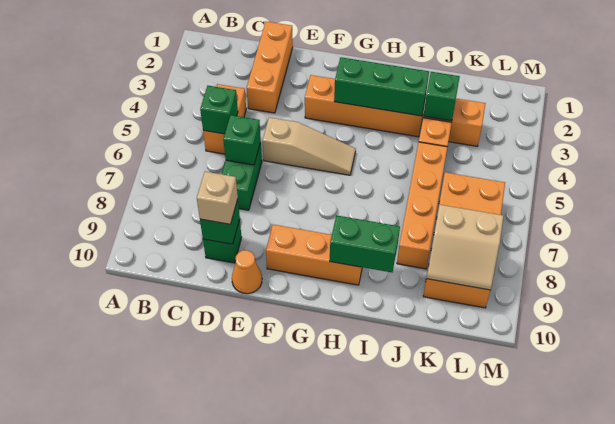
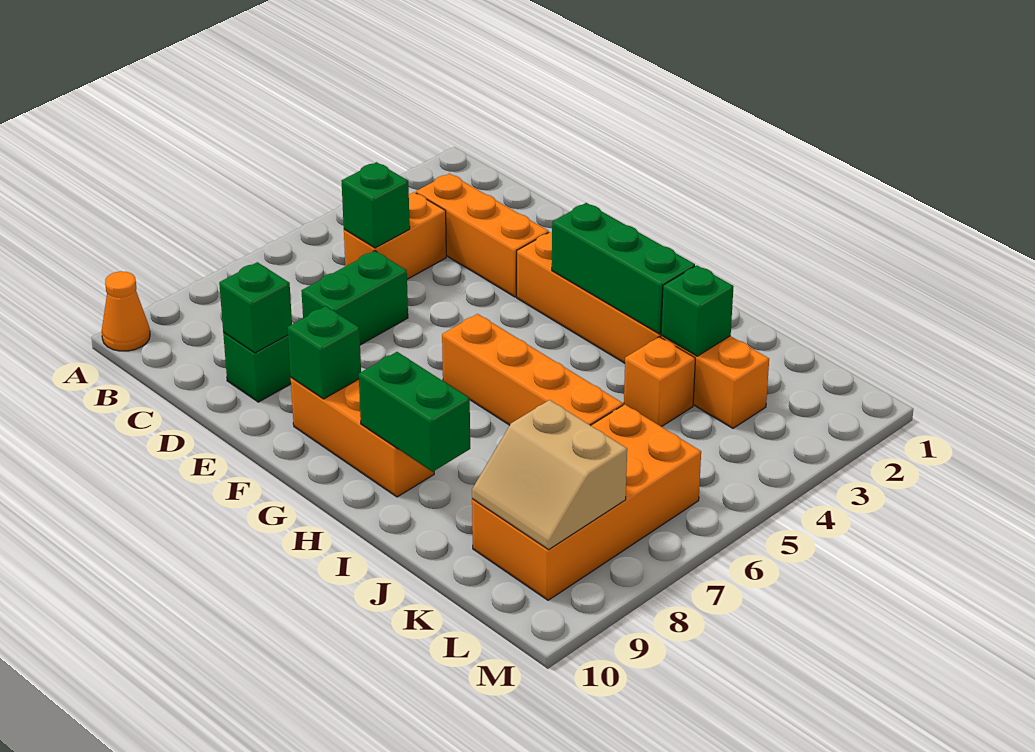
orange 1x3 brick [247,22,293,113] -> orange 1x3 brick turned to [416,173,549,297]
green 1x1 brick [223,115,261,165] -> green 1x1 brick moved to [287,306,361,399]
tan 1x1 brick [197,172,238,224] -> none
tan 1x3 slope [263,117,356,175] -> none
orange 1x1 cone [232,250,262,294] -> orange 1x1 cone moved to [102,271,150,351]
orange 1x4 brick [397,142,447,269] -> orange 1x4 brick turned to [442,314,623,426]

